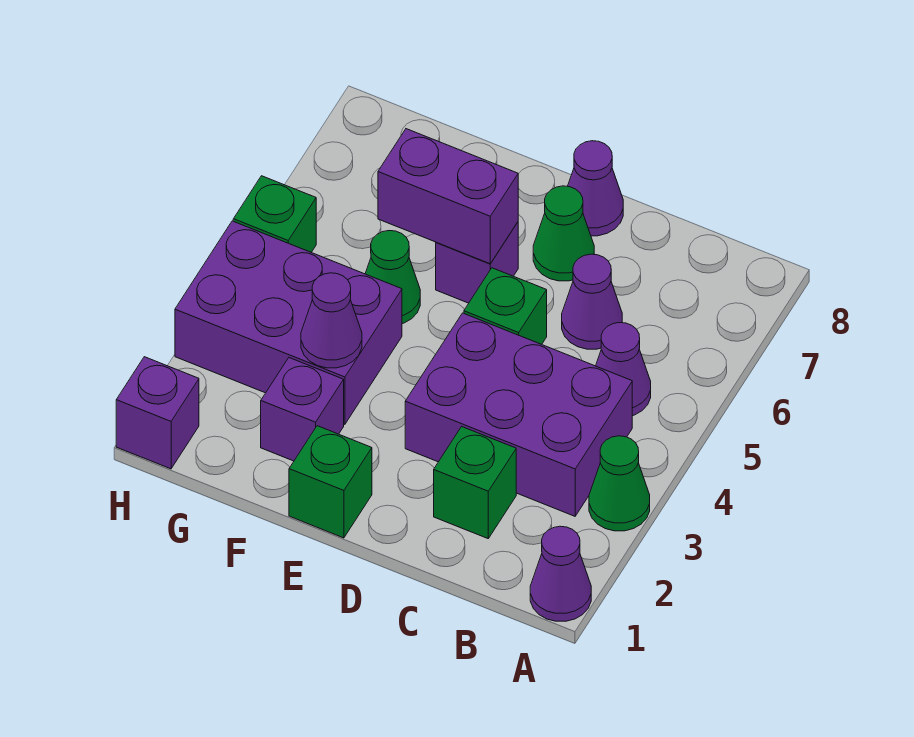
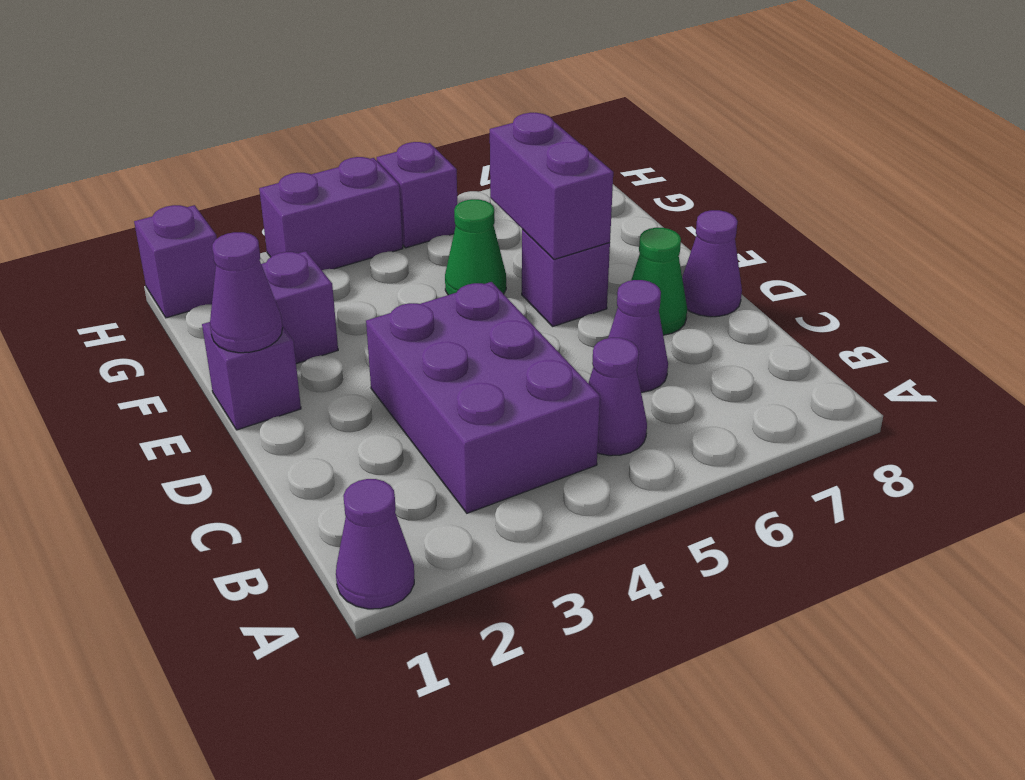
green 1x1 cone [589,436,650,531] -> none
green 1x1 brick [434,427,516,538] -> none
green 1x1 brick [464,268,547,344] -> none
green 1x1 brick [289,426,372,538] -> purple 1x1 brick [202,322,301,430]
purple 2x3 brick [175,221,402,424] -> purple 1x2 brick [259,157,403,270]
purple 1x1 cone [301,273,362,368] -> purple 1x1 cone moved to [210,232,282,353]
green 1x1 brick [233,176,316,252] -> purple 1x1 brick [377,142,457,248]

